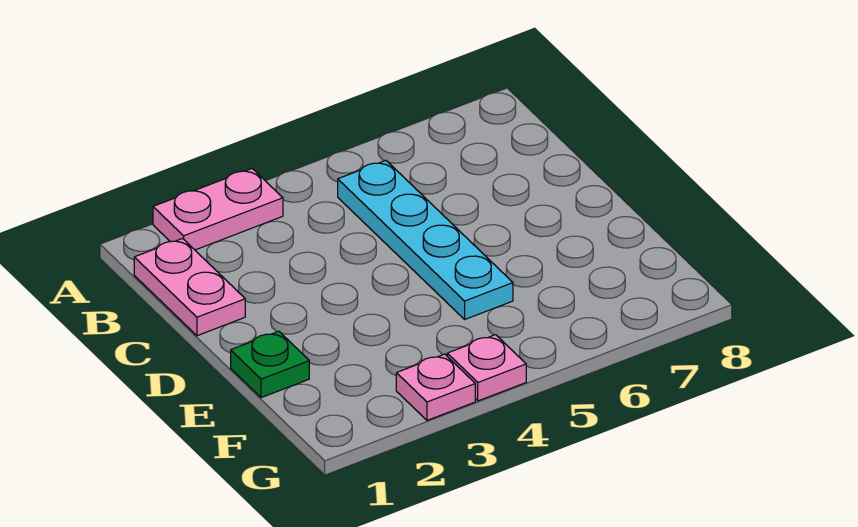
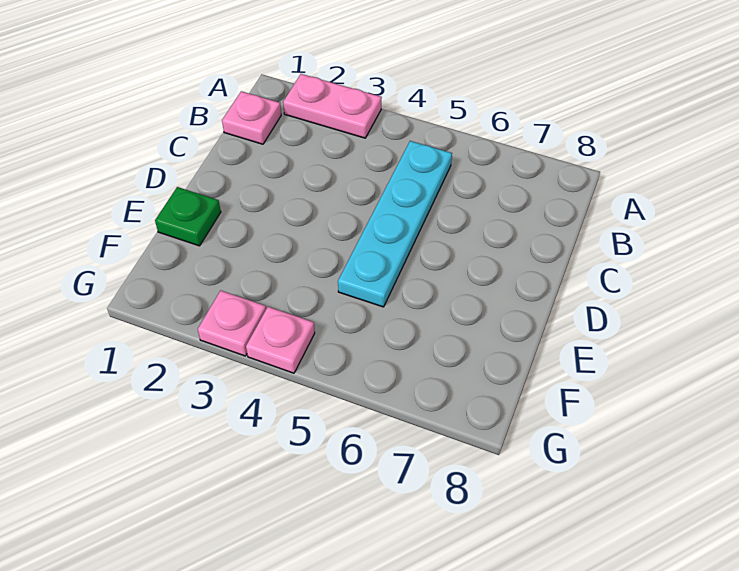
pink 1x2 plate [134,239,245,336] -> pink 1x1 plate [222,91,281,144]

